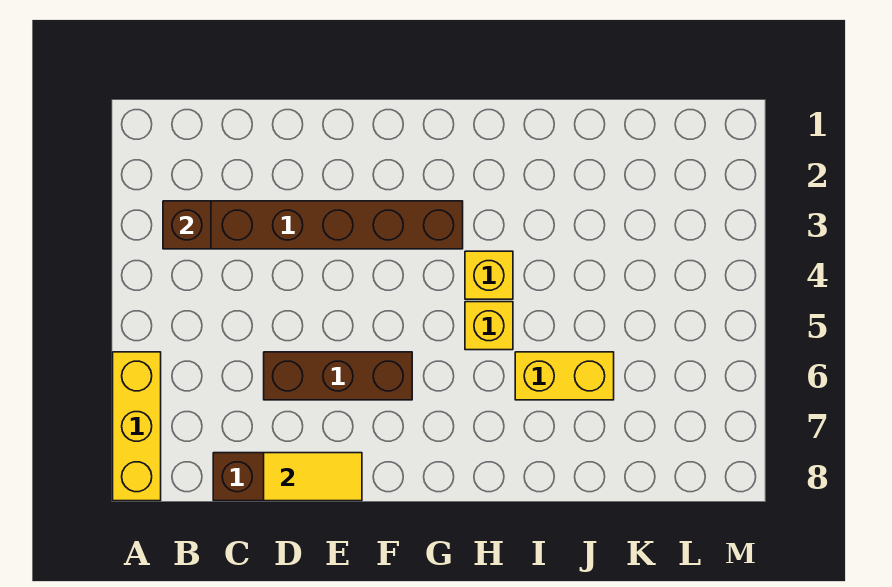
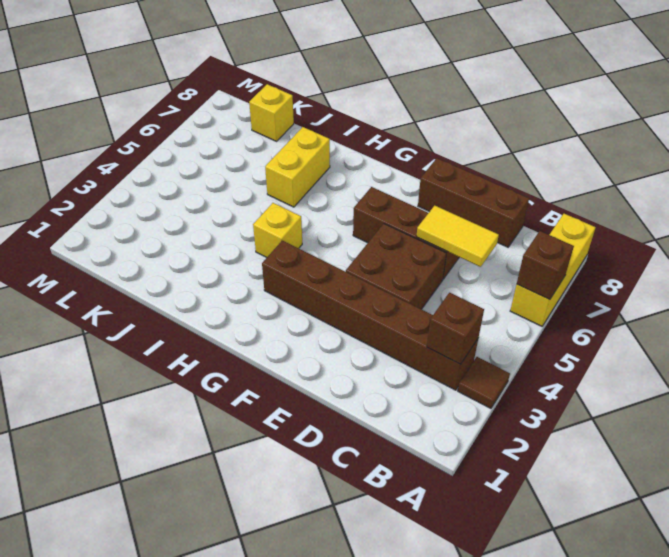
none -> brown 1x1 tile [458,357,510,408]
none -> brown 1x1 brick [517,231,574,300]
none -> brown 2x2 brick [346,224,446,309]
yellow 1x2 tile [264,453,362,501] -> yellow 1x2 tile moved to [416,206,499,267]
yellow 1x1 brick [465,302,513,350] -> yellow 1x1 brick moved to [249,84,294,141]
yellow 1x2 brick [515,352,614,400] -> yellow 1x2 brick turned to [265,127,330,207]

